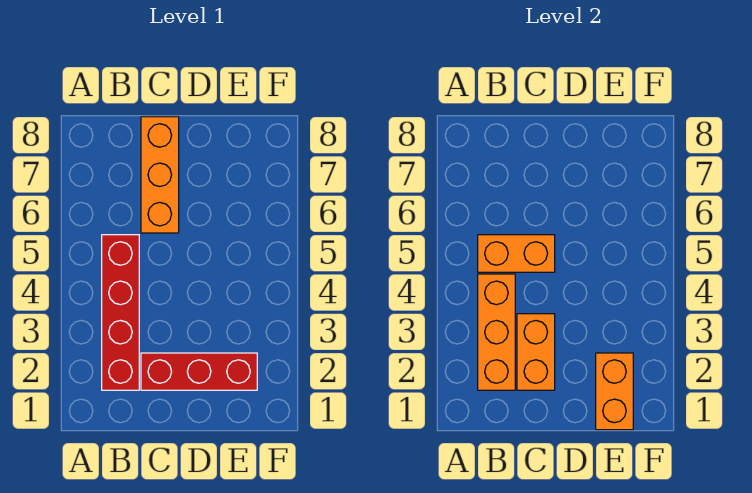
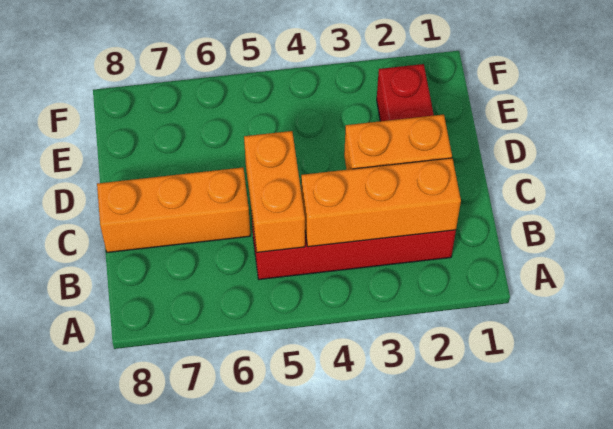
orange 1x2 brick [596,353,633,430] -> none

